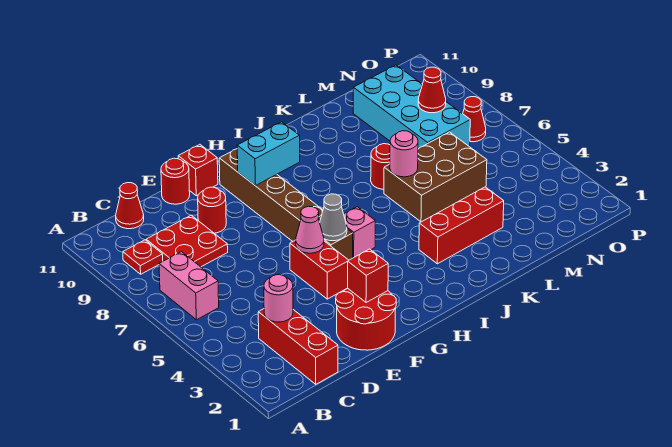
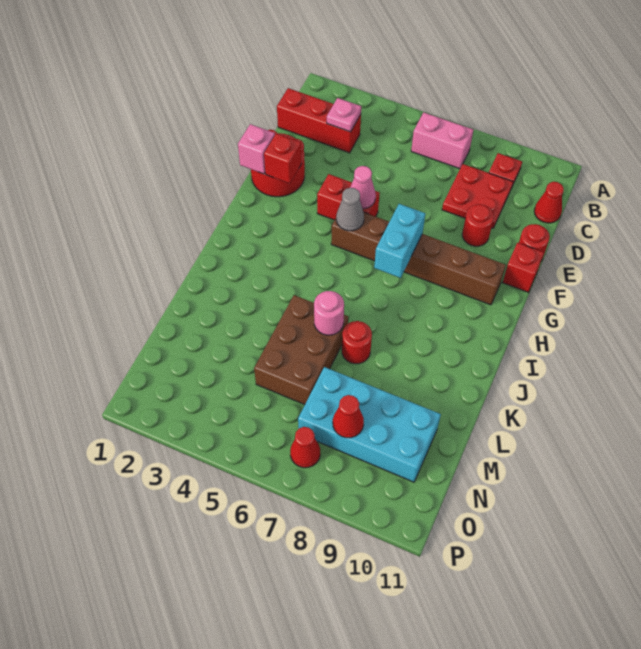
pink 1x1 round brick [264,275,293,322] -> pink 1x1 plate [327,98,361,132]
cyan 1x2 brick [237,122,300,186] -> cyan 1x2 brick moved to [374,204,425,278]
pink 1x1 brick [344,207,375,258] -> pink 1x1 brick moved to [238,124,275,174]
red 1x3 brick [419,187,504,264] -> none

